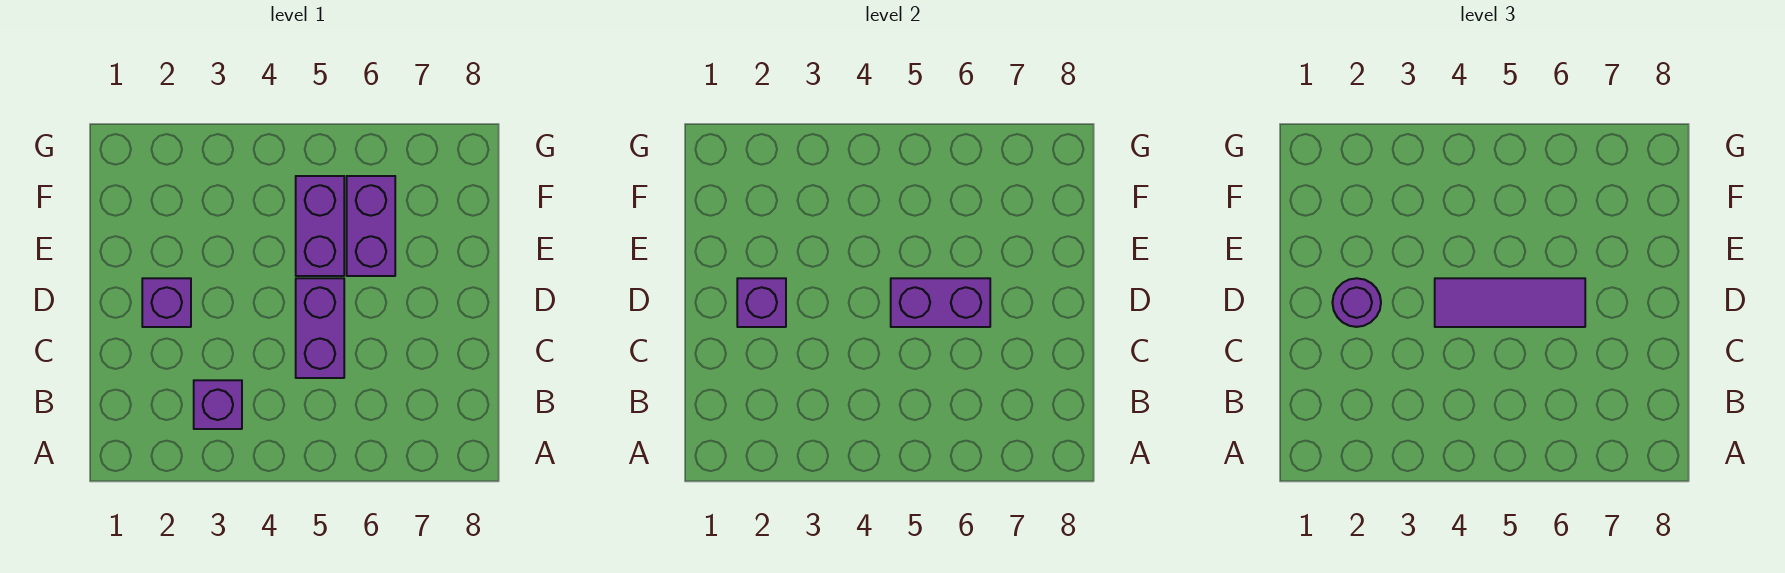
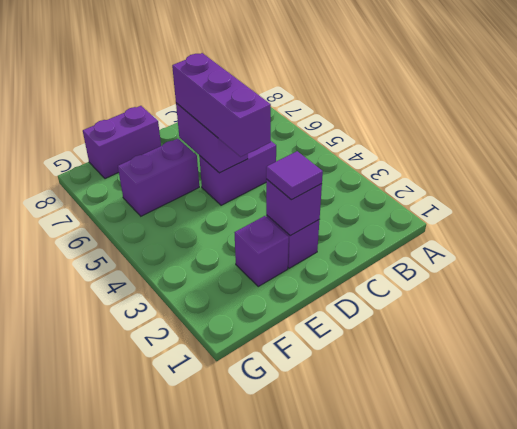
purple 1x1 brick [194,380,242,429] -> purple 1x1 brick moved to [234,216,289,286]
purple 1x1 round brick [1332,278,1381,327] -> purple 1x1 tile [266,151,323,200]
purple 1x3 tile [1435,278,1585,327] -> purple 1x3 brick [172,53,271,157]
purple 1x2 brick [296,176,344,276] -> purple 1x2 brick moved to [83,106,161,179]

